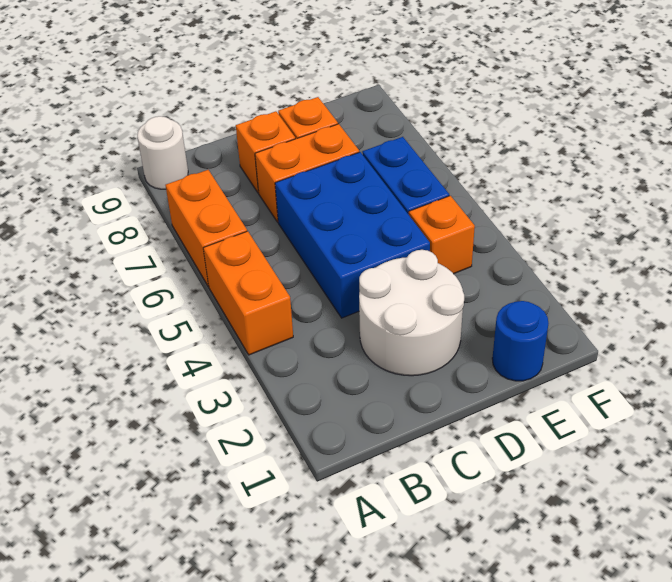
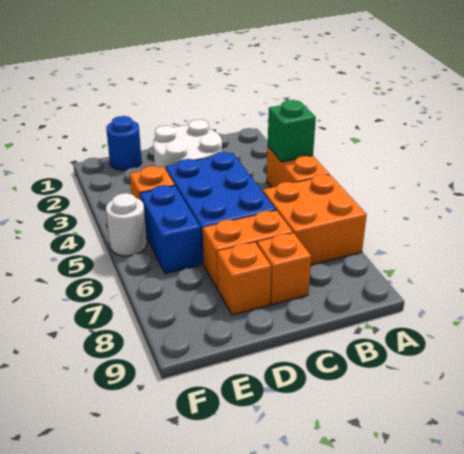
none -> green 1x1 brick [268,100,316,162]
orange 1x2 brick [166,170,247,287] -> orange 2x2 brick [263,174,367,265]
white 1x1 round brick [137,116,188,189] -> white 1x1 round brick moved to [106,193,147,256]

